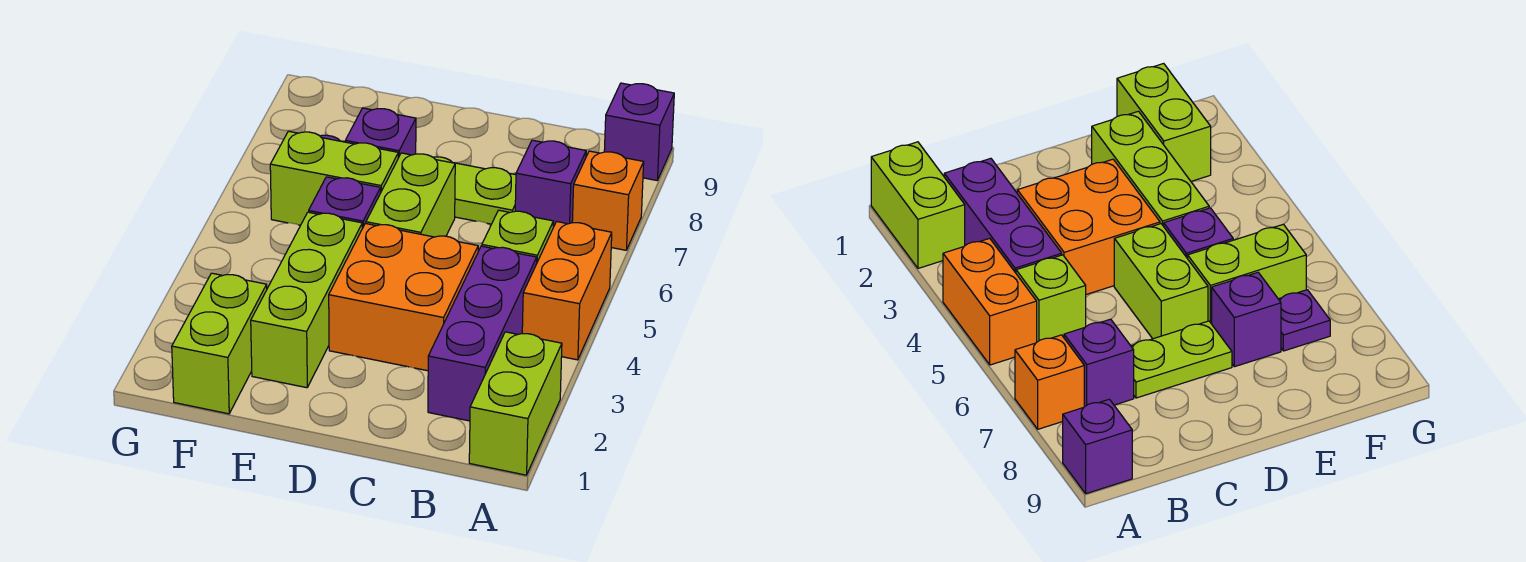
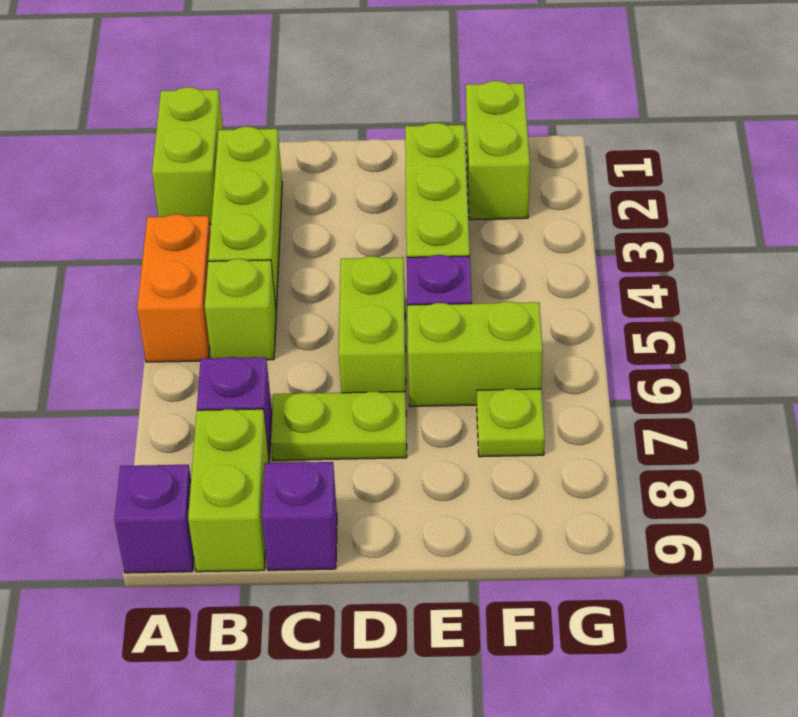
orange 1x1 brick [572,151,644,250] -> none
purple 1x3 brick [428,246,537,421] -> lime 1x3 brick [208,127,282,309]
none -> lime 1x2 brick [188,409,269,572]
orange 2x2 brick [329,224,478,371] -> none
purple 1x1 brick [345,108,416,158] -> purple 1x1 brick moved to [262,462,337,570]
purple 1x1 plate [1279,290,1330,351] -> lime 1x1 plate [477,389,545,457]

